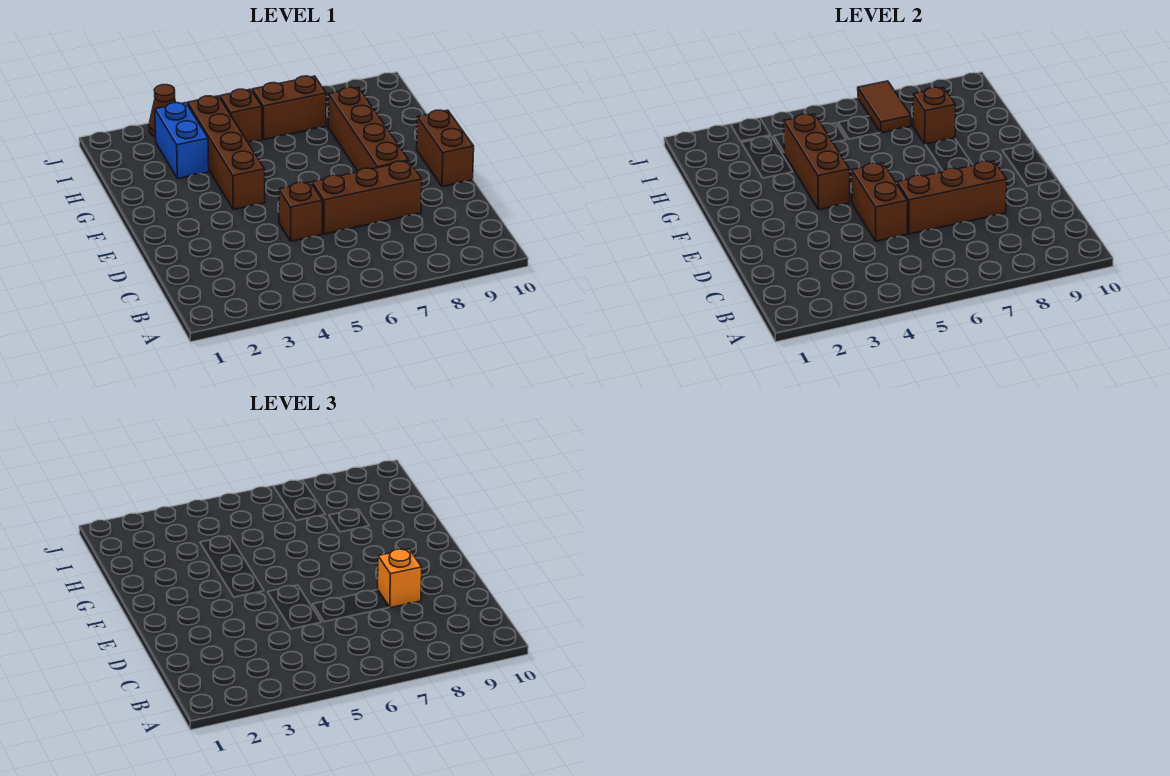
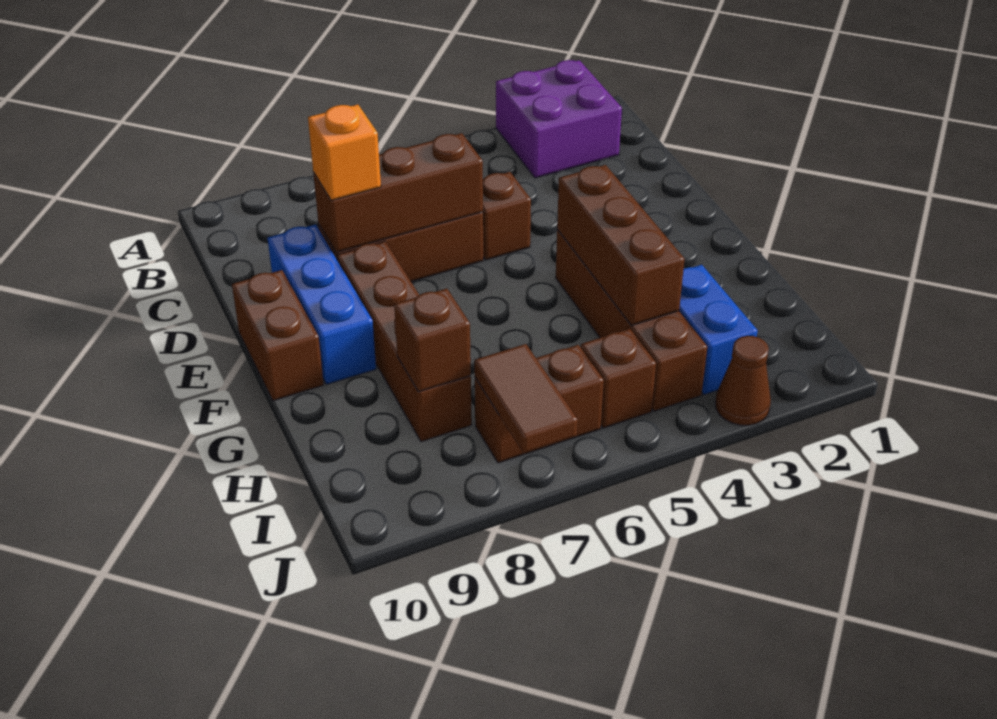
none -> purple 2x2 brick [496,60,622,178]
brown 1x2 brick [852,163,907,241] -> none
none -> blue 1x3 brick [268,225,376,384]

